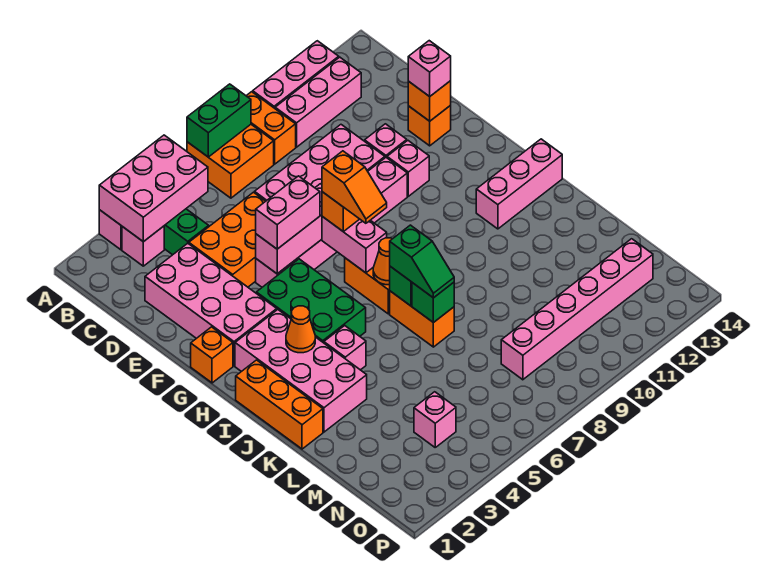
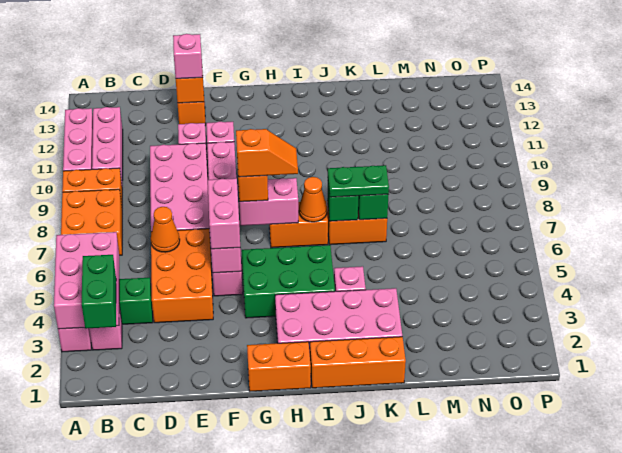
green 1x2 brick [187,84,251,157] -> green 1x2 brick moved to [82,255,116,329]
pink 2x4 brick [145,243,277,366] -> none
orange 1x1 brick [191,327,233,383] -> orange 1x2 brick [247,342,311,391]
orange 1x1 cone [286,306,315,353] -> orange 1x1 cone moved to [151,207,180,252]
pink 1x3 brick [476,139,562,229] -> none
green 1x2 slope [390,225,454,298] -> green 1x2 plate [328,165,389,197]
pink 1x1 brick [414,392,456,447] -> none
pink 1x6 brick [501,239,653,380] -> none

